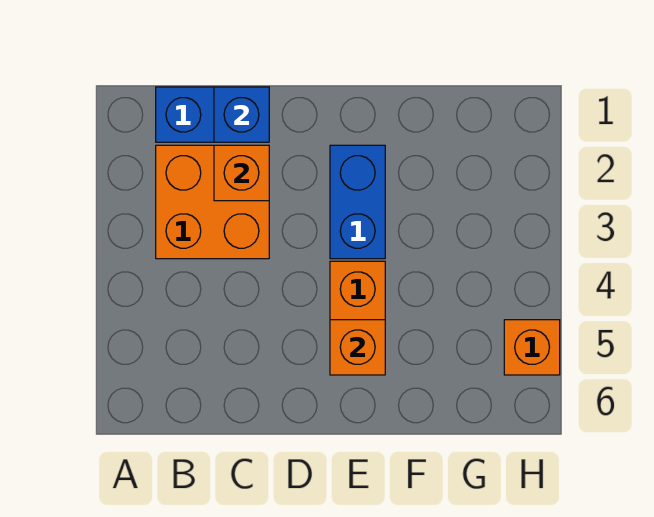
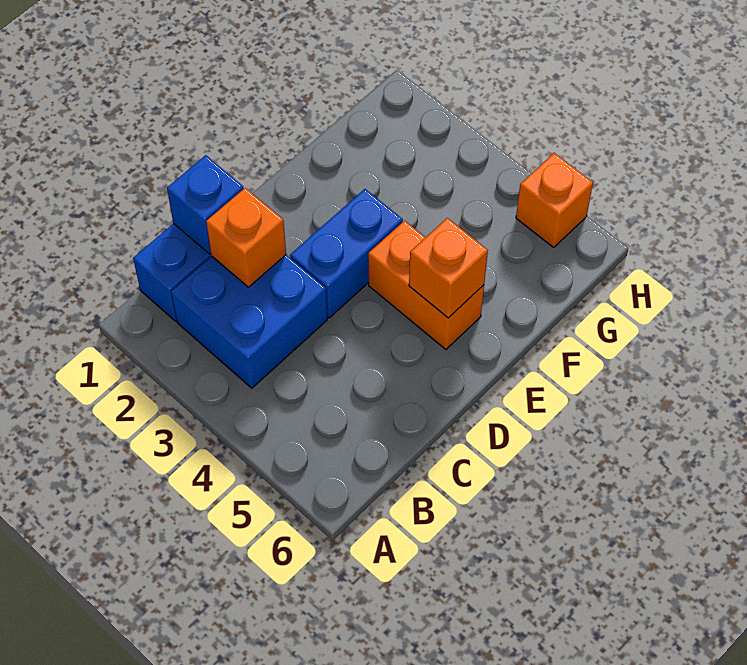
orange 2x2 brick [156,145,269,259] -> blue 2x2 brick [171,255,327,388]
blue 1x2 brick [330,145,385,259] -> blue 1x2 brick turned to [290,189,403,318]

